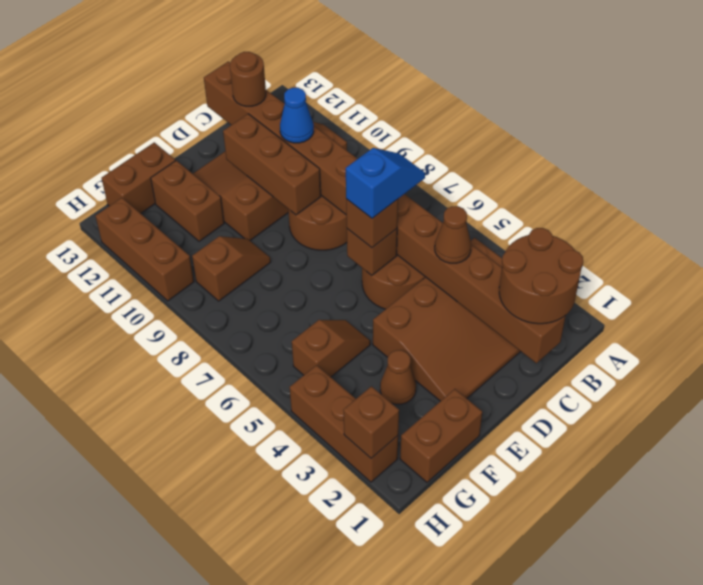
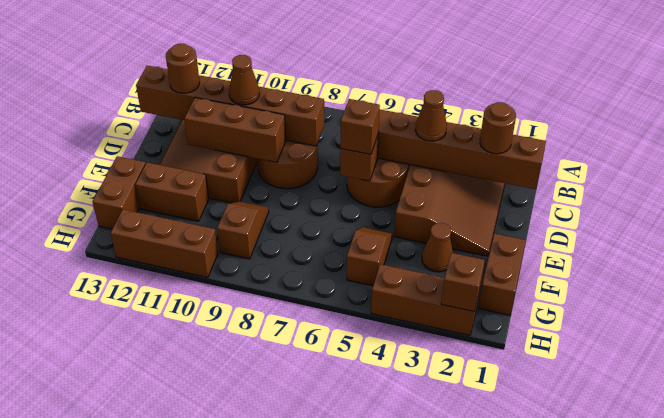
brown 2x2 round brick [499,228,583,324] -> brown 1x1 round brick [480,102,516,154]
blue 1x2 slope [346,148,425,218] -> none
blue 1x1 cone [280,88,314,143] -> brown 1x1 cone [229,55,260,105]

